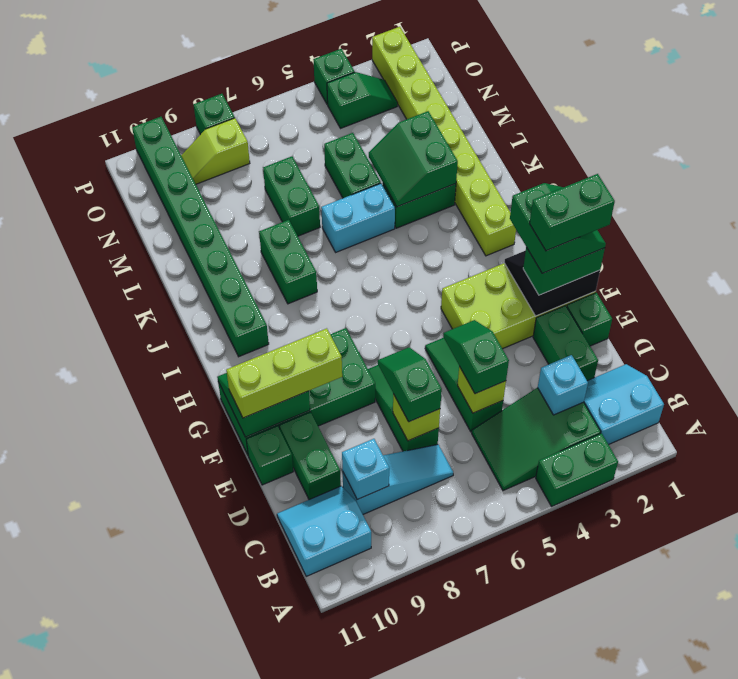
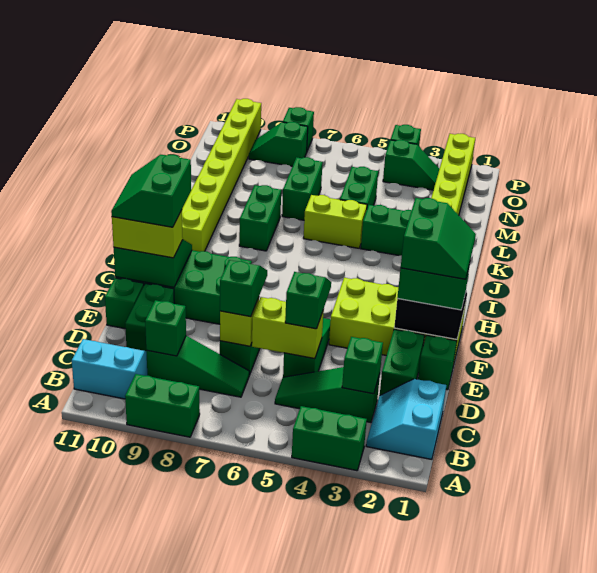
cyan 2x2 slope [584,364,664,445] -> cyan 2x2 slope turned to [366,379,446,459]
green 2x3 slope [472,388,601,491] -> green 1x3 slope [275,367,380,423]
cyan 1x1 brick [538,355,588,415] -> green 1x1 brick [342,337,383,394]
cyan 1x3 slope [343,445,453,514] -> green 1x3 slope [146,336,249,397]
cyan 1x1 brick [342,439,389,499] -> green 1x1 brick [145,300,186,356]
lime 1x1 brick [458,367,506,413] -> lime 1x2 brick [252,297,324,359]
green 1x2 brick [530,174,615,251] -> green 1x2 brick moved to [125,374,200,437]
lime 1x3 brick [226,328,342,418] -> lime 1x2 brick [112,210,183,258]
green 1x8 brick [132,117,269,357] -> lime 1x8 brick [182,99,261,252]
green 2x2 slope [369,111,458,207] -> green 2x2 slope moved to [111,155,191,227]
cyan 1x2 brick [321,184,395,252] -> lime 1x2 brick [304,195,367,248]
lime 1x2 slope [181,118,250,184] -> green 1x2 slope [249,122,308,166]

